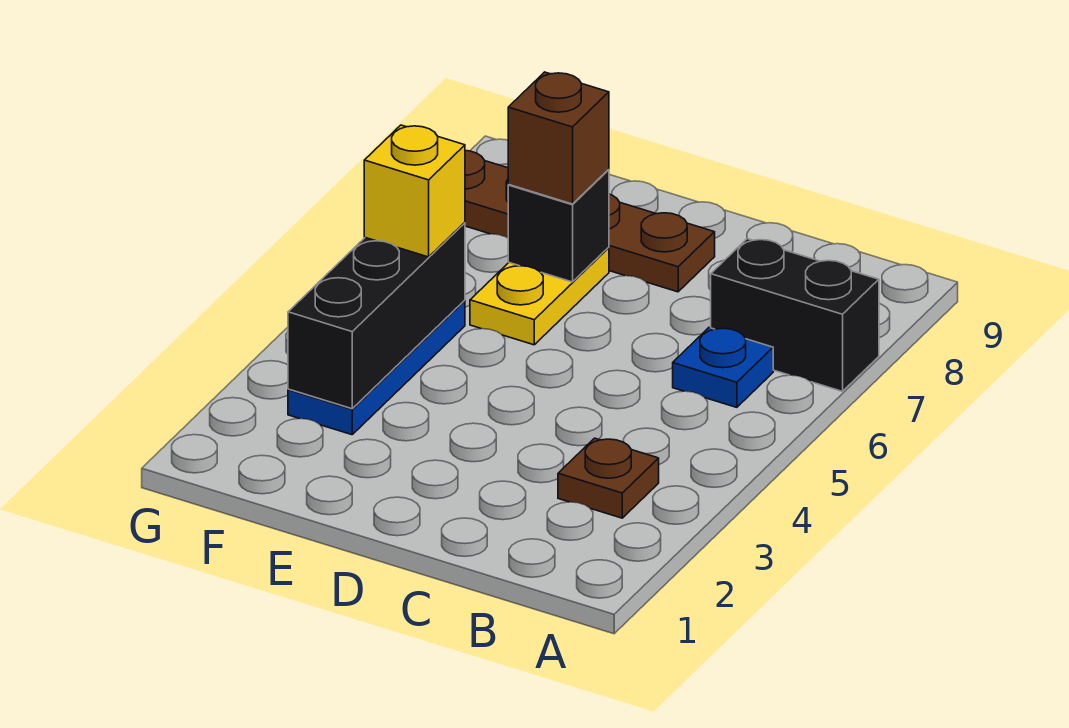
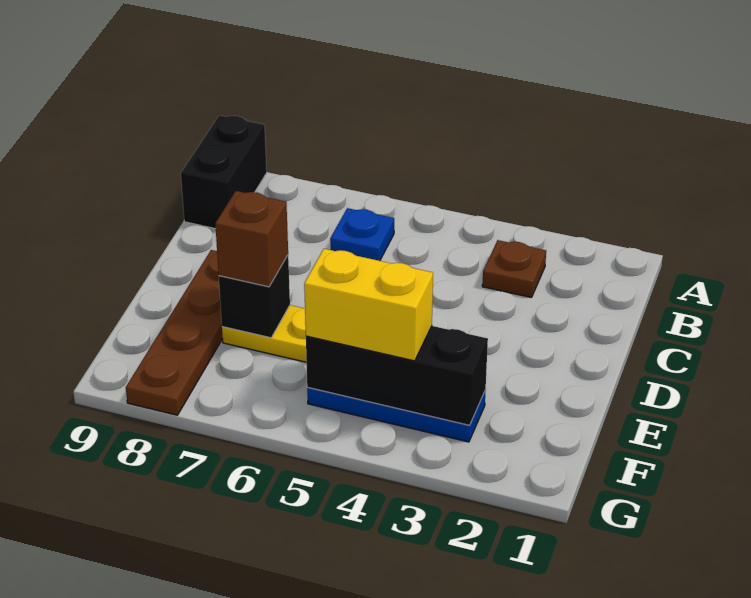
black 1x2 brick [711,239,879,391] -> black 1x2 brick moved to [181,115,267,229]
yellow 1x1 brick [364,125,465,257] -> yellow 1x2 brick [304,249,433,361]

